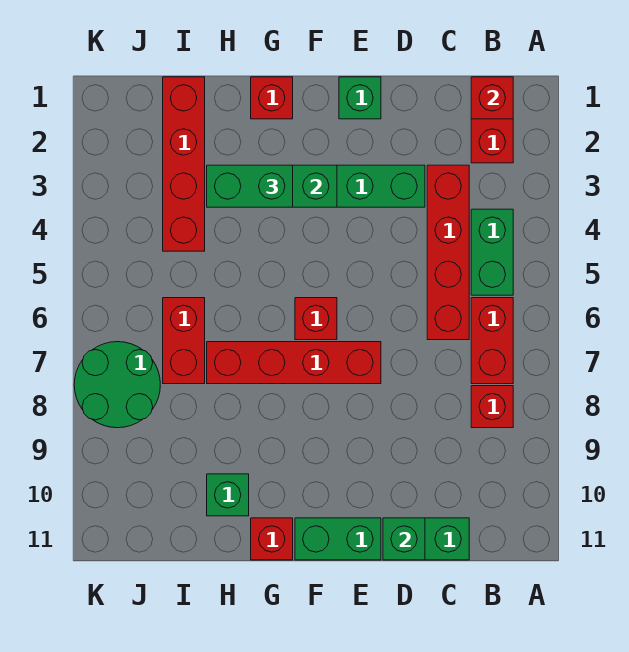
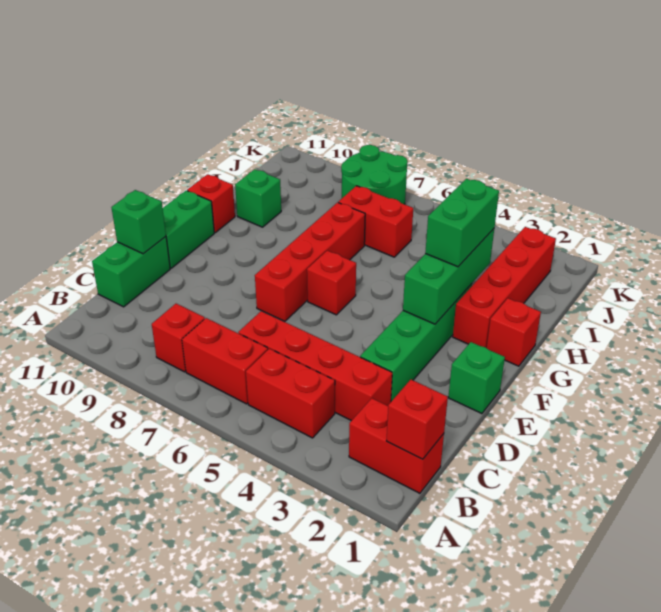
green 1x2 brick [471,209,513,295] -> red 1x2 brick [246,349,335,438]
red 1x4 brick [163,77,205,251] -> red 1x4 brick turned to [453,227,556,348]

